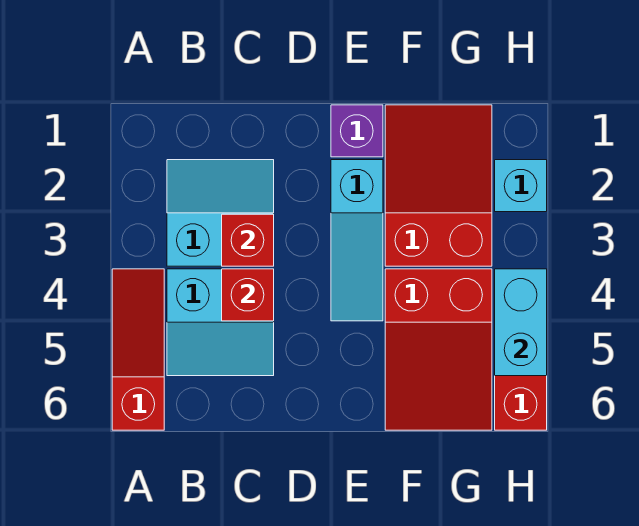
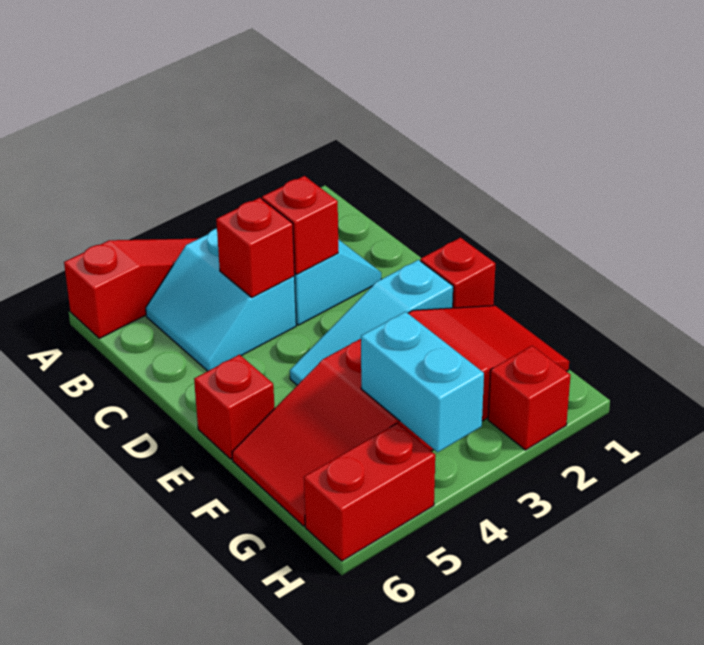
purple 1x1 brick [331,105,383,157] -> red 1x1 brick [420,238,495,308]
none -> red 1x1 brick [194,355,275,459]
cyan 1x1 brick [495,160,547,212] -> red 1x1 brick [488,346,571,450]
cyan 1x2 brick [495,269,547,376] -> cyan 1x2 brick turned to [361,312,484,452]

